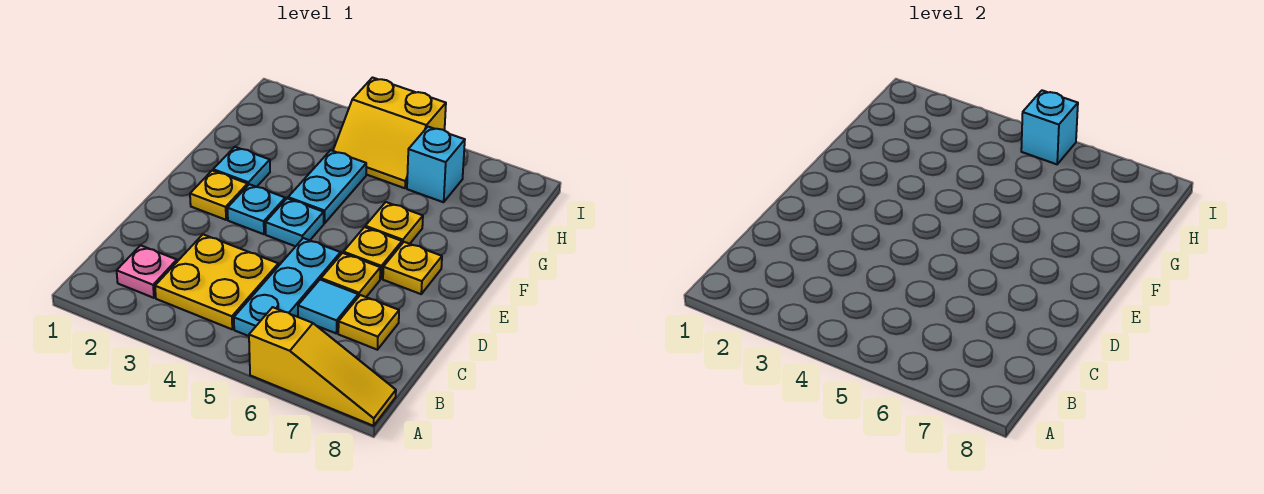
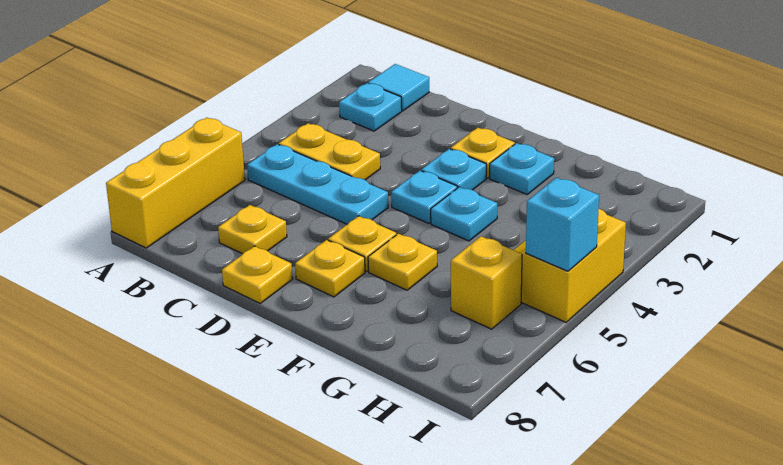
yellow 1x3 slope [249,307,396,426] -> yellow 1x3 brick [106,118,245,248]
pink 1x1 plate [117,245,177,298] -> cyan 1x1 plate [339,83,402,131]
yellow 2x2 plate [155,234,278,329] -> yellow 1x2 plate [279,123,380,180]
cyan 1x1 tile [298,280,358,333] -> cyan 1x1 tile moved to [368,64,429,111]
yellow 1x1 plate [321,253,380,297] -> yellow 1x1 plate moved to [222,246,293,303]
cyan 1x2 plate [288,150,366,223] -> cyan 1x1 plate [431,187,497,241]
cyan 1x1 brick [407,127,465,202] -> yellow 1x1 brick [451,236,522,329]

